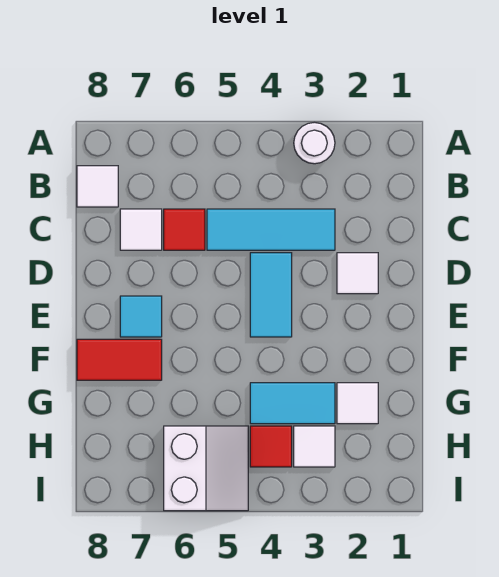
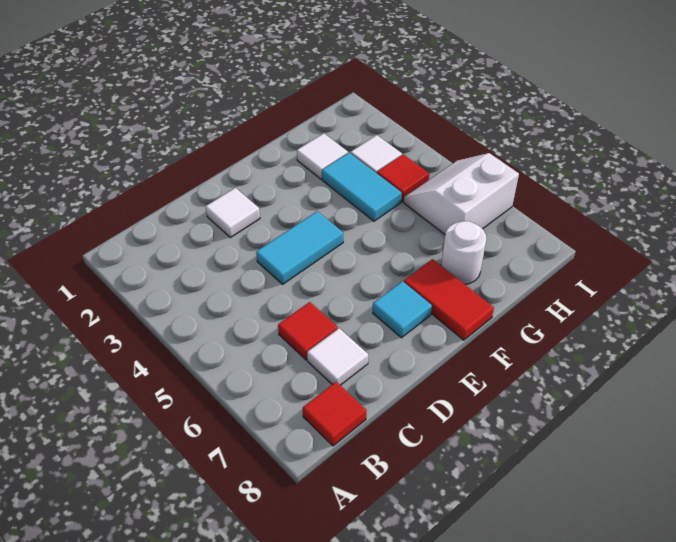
white 1x1 round brick [294,122,335,164] -> white 1x1 round brick moved to [441,221,486,284]
white 1x1 tile [77,166,118,207] -> red 1x1 tile [303,382,367,446]
cyan 1x3 tile [207,209,335,250] -> none

